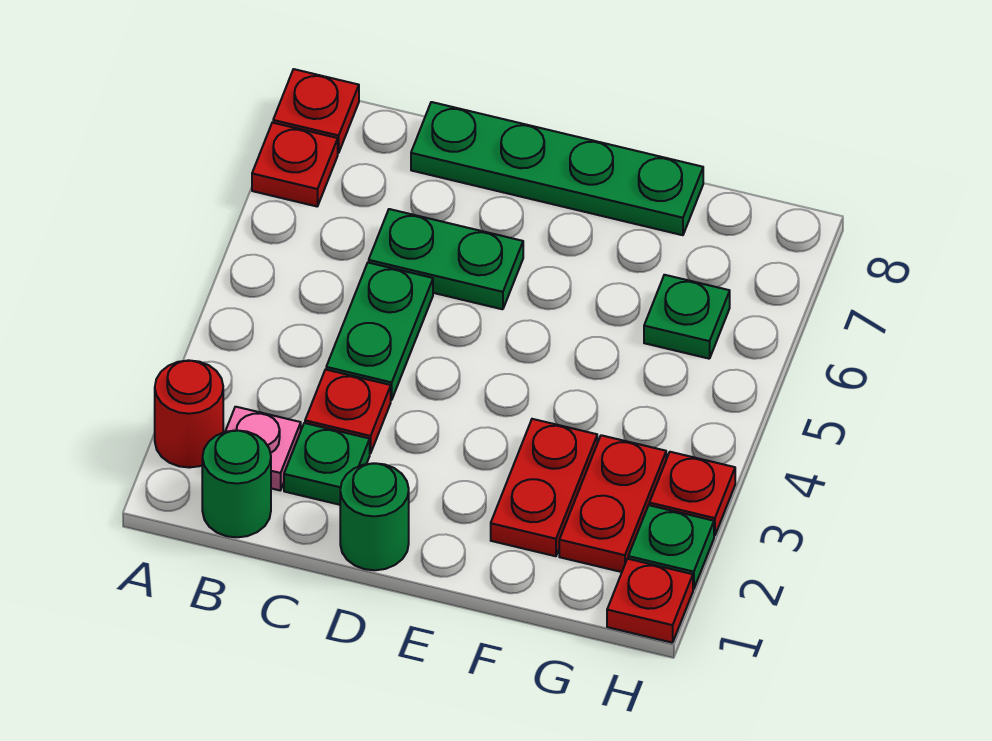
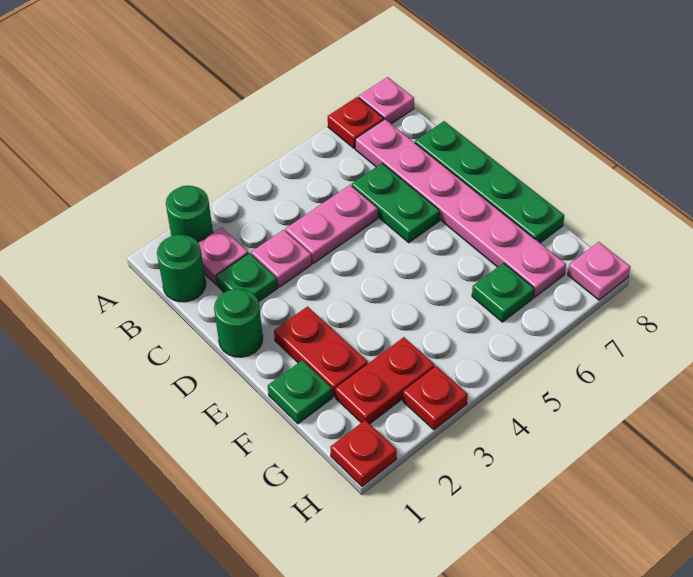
red 1x1 round brick [155,360,223,468] -> green 1x1 round brick [166,186,213,243]
red 1x1 plate [273,69,359,153] -> pink 1x1 plate [359,77,414,124]
none -> pink 1x6 plate [355,119,566,297]
red 1x1 plate [305,370,391,453] -> pink 1x1 plate [251,230,312,287]
green 1x2 plate [326,263,433,400] -> pink 1x2 plate [285,185,378,263]
red 1x2 plate [491,419,597,556] -> red 1x2 plate turned to [274,307,368,397]
green 1x1 plate [628,505,714,589] -> green 1x1 plate moved to [268,360,332,424]
none -> pink 1x1 plate [568,242,630,300]

